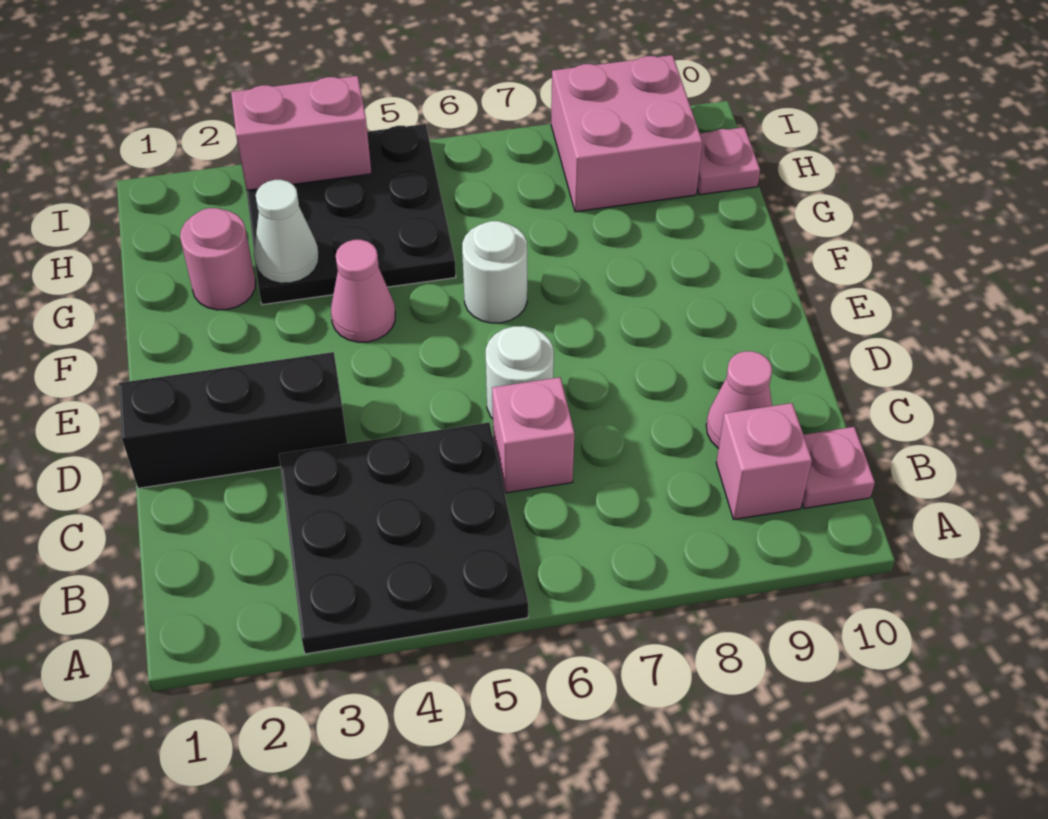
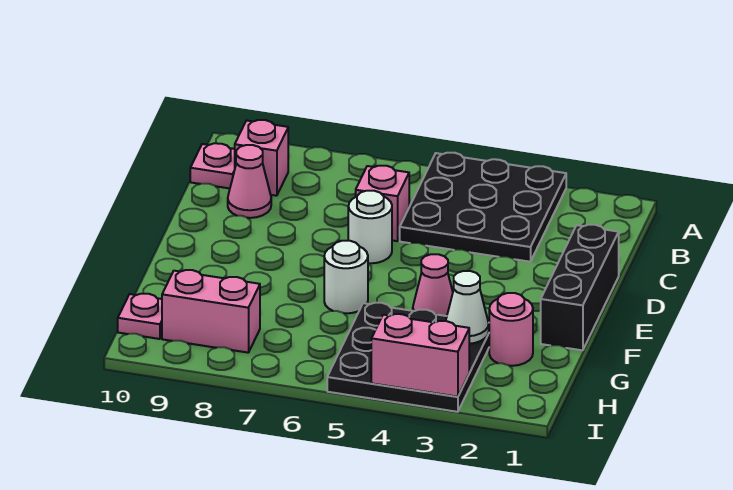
black 1x3 brick [119,352,347,488] -> black 1x3 brick turned to [541,225,619,350]
pink 2x2 brick [551,55,702,212] -> pink 1x2 brick [162,270,260,353]

